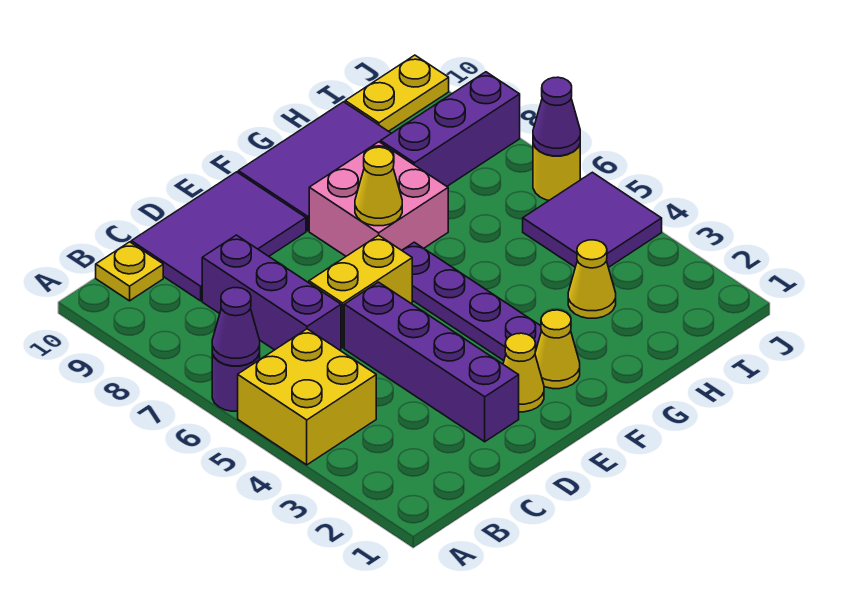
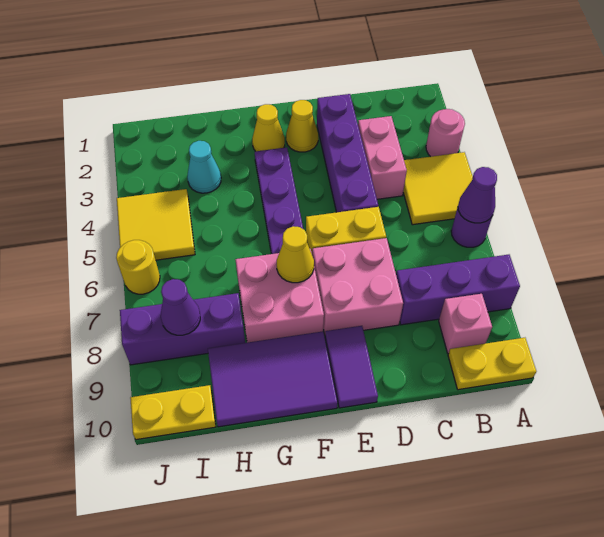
none -> pink 1x1 round brick [426,109,465,157]
yellow 2x2 brick [238,329,376,465] -> yellow 2x2 tile [403,152,473,225]
none -> pink 1x1 brick [439,294,492,354]
yellow 1x1 plate [96,242,163,301] -> yellow 1x2 plate [448,338,536,390]
none -> pink 1x2 brick [358,116,407,199]
purple 1x3 brick [202,235,341,350] -> purple 1x3 brick turned to [396,255,520,325]
purple 2x3 tile [131,172,306,301] -> purple 1x2 tile [325,326,378,408]
none -> pink 2x2 brick [312,238,403,335]
yellow 1x1 cone [568,240,616,318] -> cyan 1x1 cone [187,141,221,193]
purple 2x2 tile [523,172,662,267] -> yellow 2x2 tile [117,189,195,260]
purple 1x1 cone [533,77,580,156] -> purple 1x1 cone moved to [161,279,200,335]

